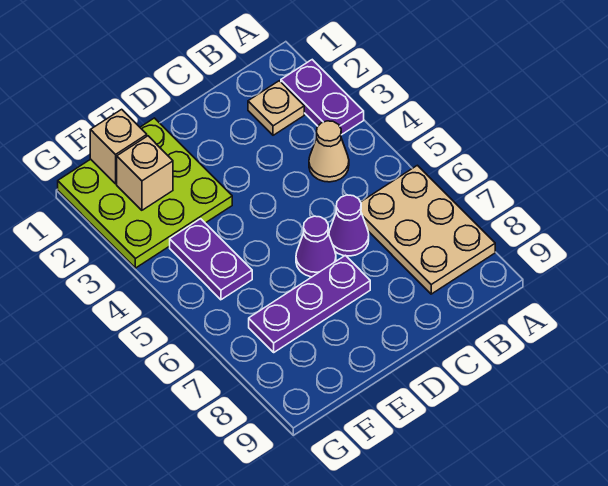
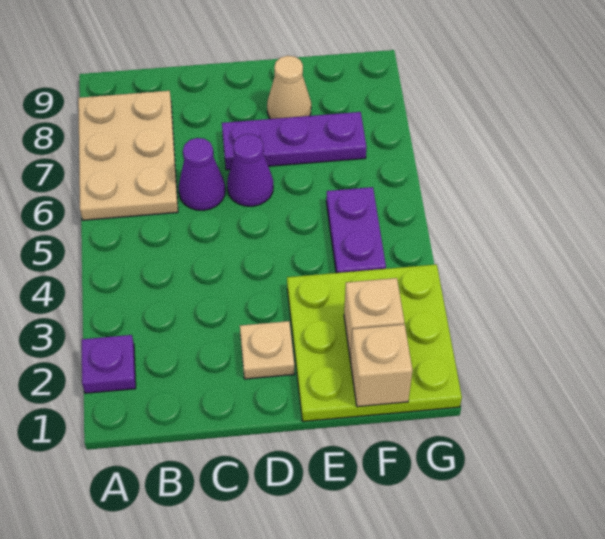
purple 1x2 plate [281,60,364,135] -> purple 1x1 plate [82,335,136,393]
tan 1x1 plate [248,81,304,135] -> tan 1x1 plate moved to [240,321,294,379]
tan 1x1 cone [309,121,349,182] -> tan 1x1 cone moved to [267,56,311,119]

